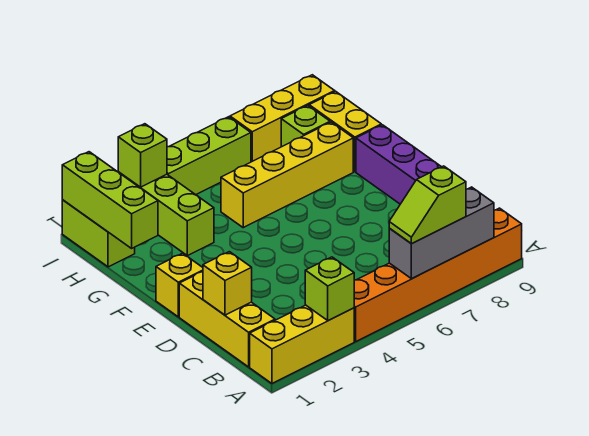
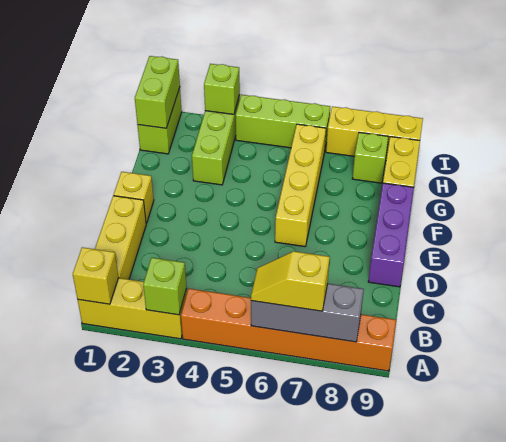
lime 1x2 slope [389,166,466,244] -> yellow 1x2 slope [251,251,330,311]
yellow 1x1 brick [203,252,252,315] -> yellow 1x1 brick moved to [73,247,118,304]
lime 1x3 brick [62,152,158,248] -> lime 1x2 brick [135,56,180,128]
yellow 1x4 brick [221,122,353,228] -> yellow 1x4 brick turned to [275,124,326,247]

